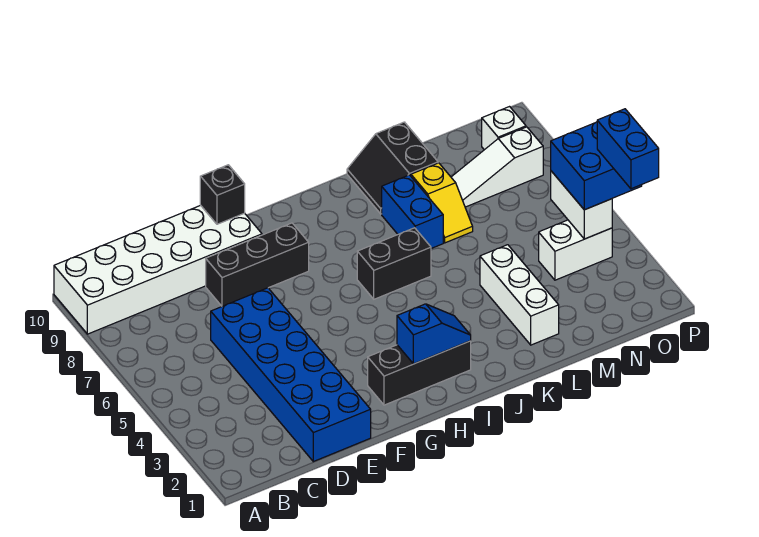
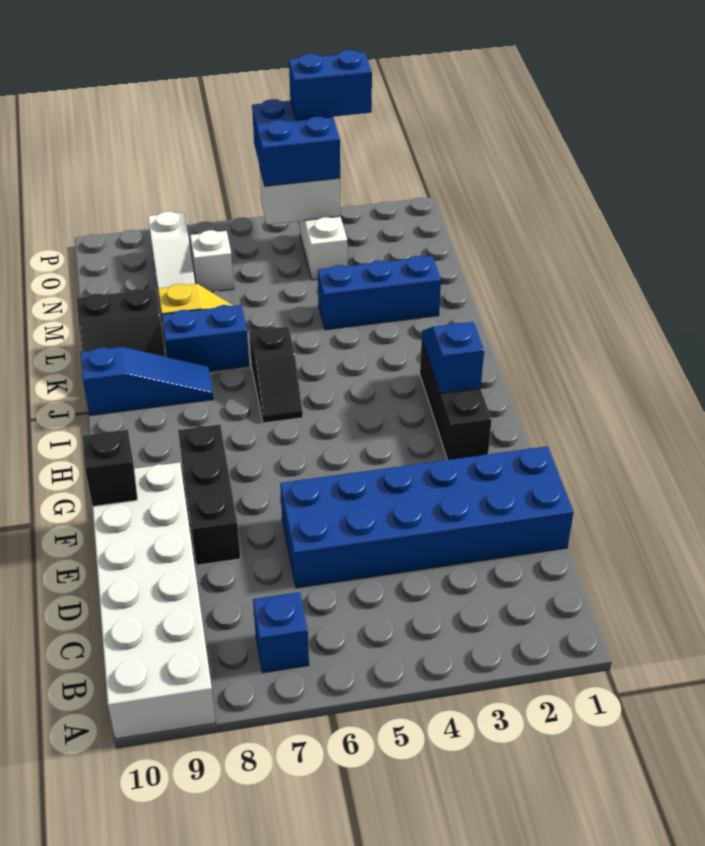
none -> blue 1x1 brick [253,592,309,673]
black 1x2 brick [357,228,431,299] -> black 1x2 slope [249,326,303,423]
none -> blue 1x3 slope [81,347,214,415]
white 1x3 brick [480,245,559,345] -> blue 1x3 brick [318,256,441,330]
white 1x1 brick [482,107,526,150] -> white 1x1 brick moved to [190,230,234,292]

